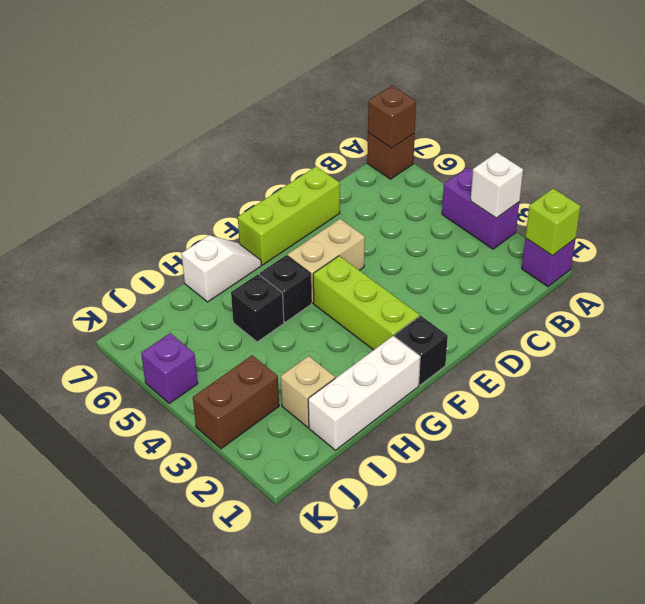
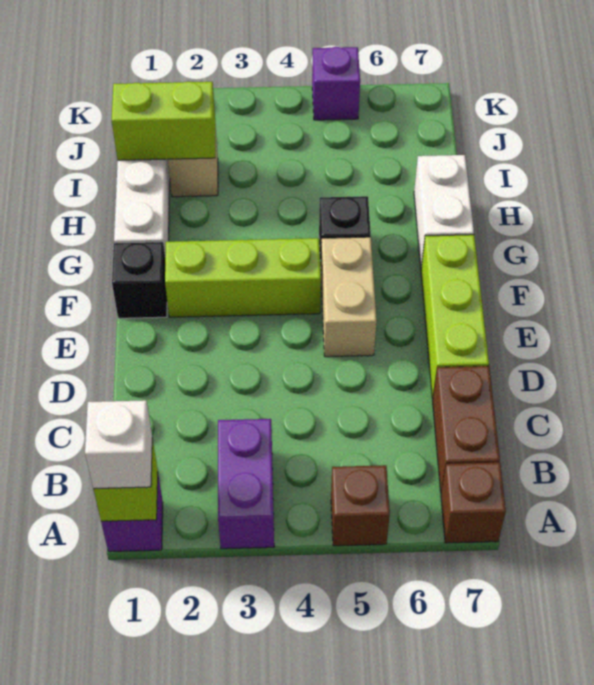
purple 1x2 brick [442,168,519,249] -> purple 1x2 brick turned to [218,419,274,549]
white 1x1 brick [470,153,523,218] -> white 1x1 brick moved to [85,400,152,489]
brown 1x1 brick [368,86,416,148] -> brown 1x1 brick moved to [331,465,390,546]
white 1x2 slope [181,235,261,302] -> white 1x2 brick [414,155,474,268]
black 1x1 brick [231,274,284,342] -> none
none -> lime 1x2 brick [112,82,215,160]
brown 1x2 brick [193,355,279,449] -> brown 1x2 brick moved to [433,366,500,492]

